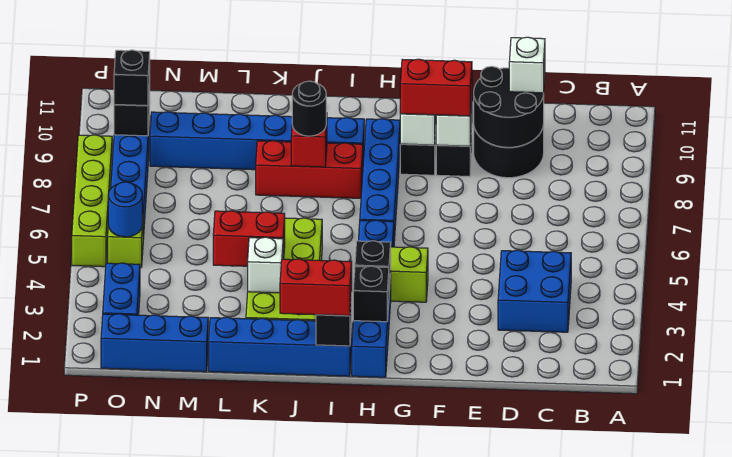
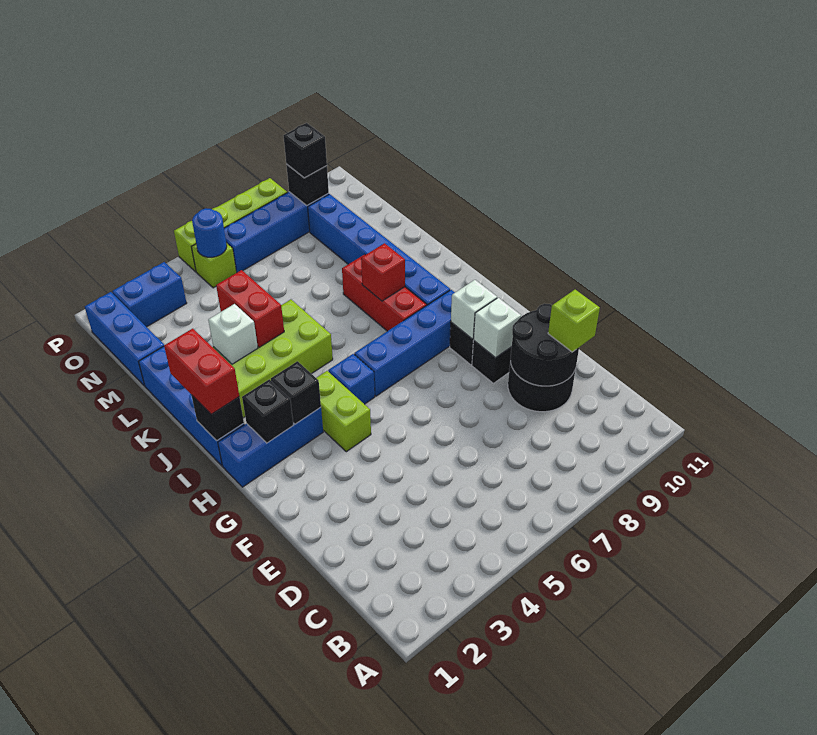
blue 2x2 brick [498,250,571,332] -> none
white 1x1 brick [509,37,545,93] -> lime 1x1 brick [548,290,600,352]
red 1x2 brick [400,59,472,116] -> none
black 1x1 round brick [292,81,326,136] -> none

